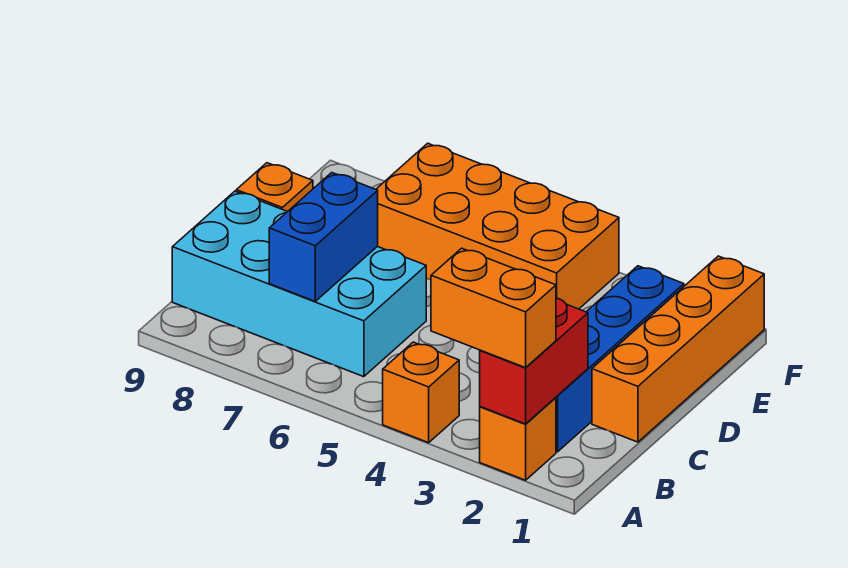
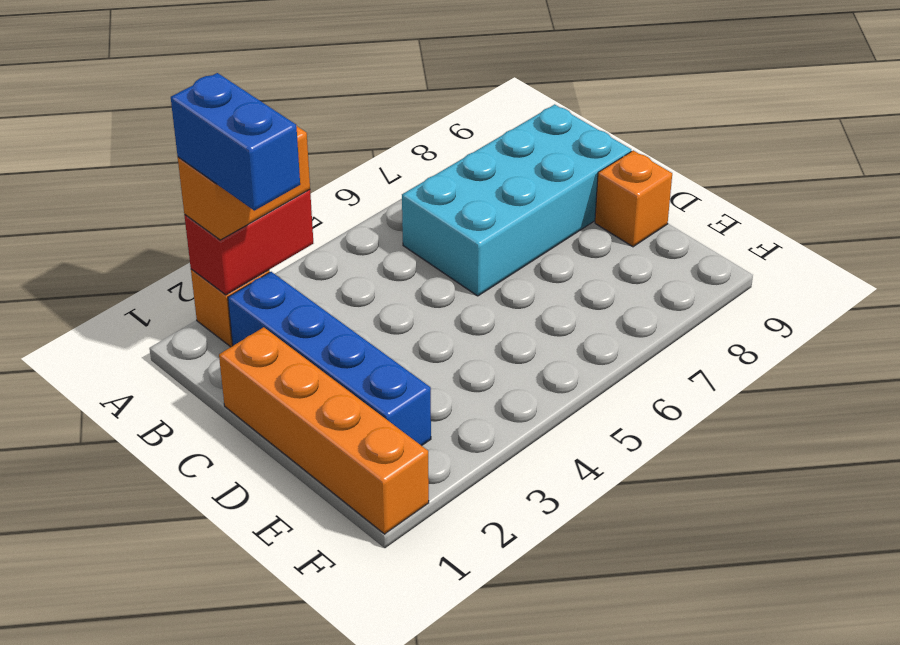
red 1x2 brick [480,298,588,424] -> red 1x2 brick turned to [184,190,313,295]
orange 1x1 brick [383,342,459,443] -> none
blue 1x2 brick [269,173,378,301] -> blue 1x2 brick moved to [171,73,300,211]
orange 2x4 brick [376,143,619,309] -> none

